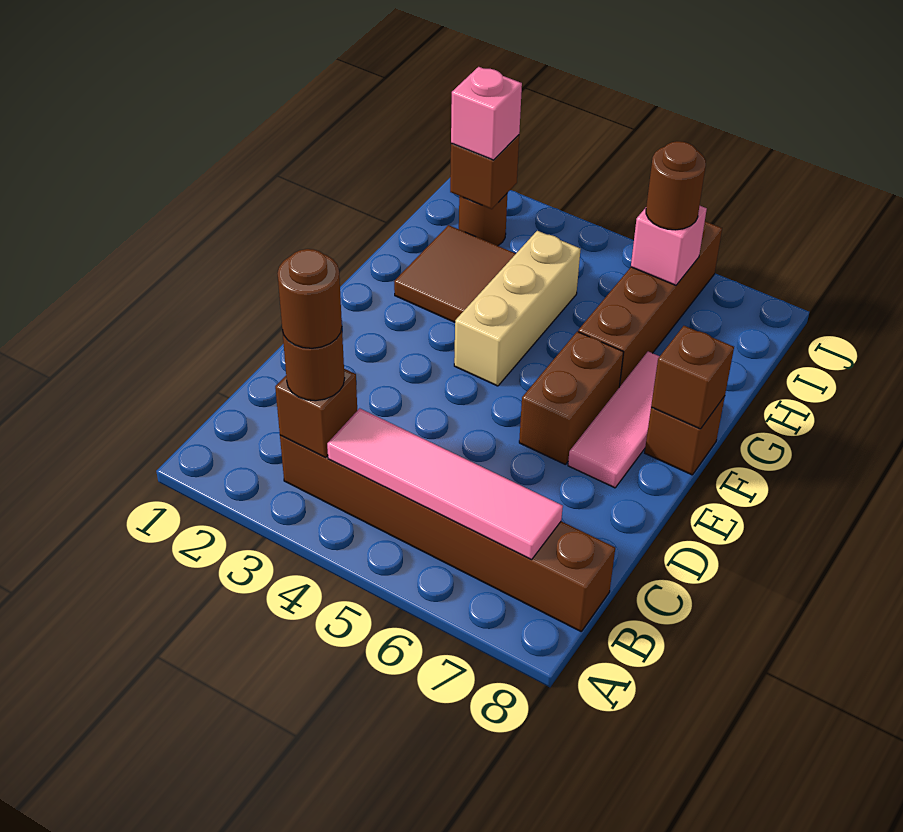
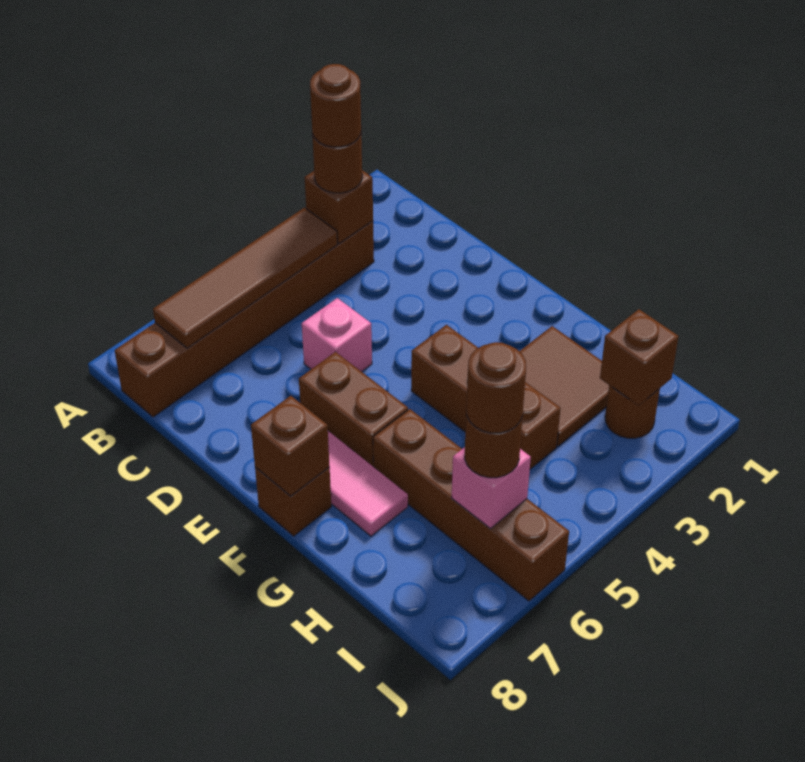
pink 1x4 tile [327,408,563,560] -> brown 1x4 tile [153,208,337,348]
tan 1x3 brick [454,231,581,386] -> brown 1x3 brick [411,325,560,469]
pink 1x1 brick [451,67,522,160] -> pink 1x1 brick moved to [302,298,372,372]
none -> brown 1x1 round brick [466,342,526,433]

